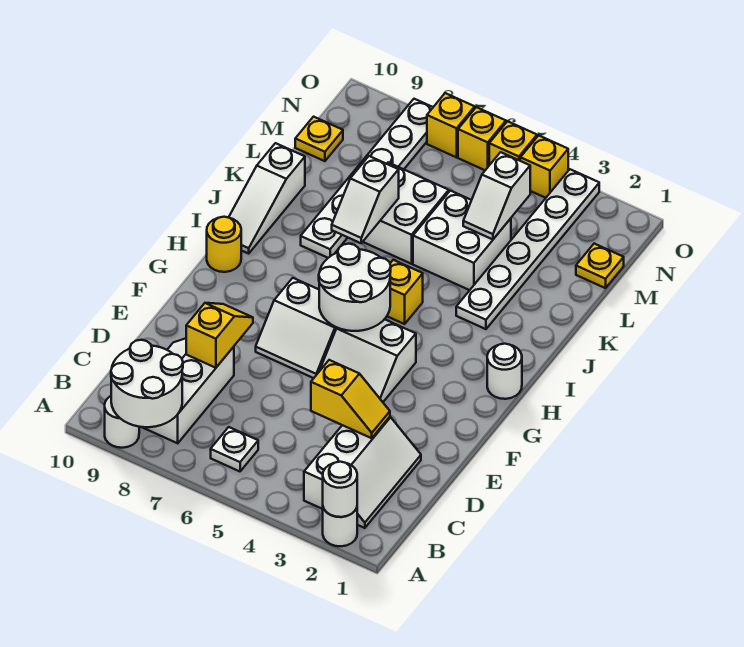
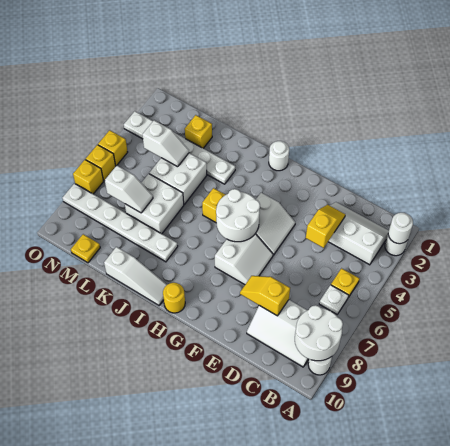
white 1x2 slope [332,156,399,243] -> white 1x2 slope moved to [105,166,153,213]
yellow 1x1 plate [576,244,624,288] -> yellow 1x1 plate moved to [331,268,360,297]
yellow 1x1 brick [520,135,568,198] -> yellow 1x1 brick moved to [185,115,212,148]

